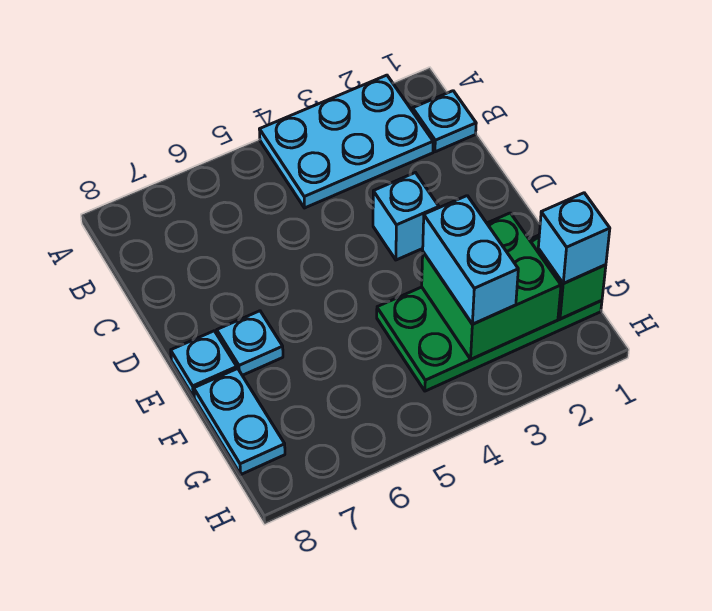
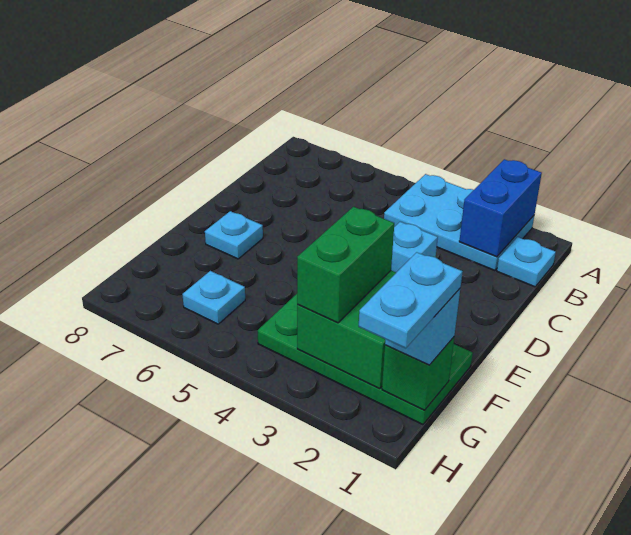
none -> blue 1x2 brick [459,159,542,257]
cyan 1x1 plate [171,331,237,397] -> cyan 1x1 plate moved to [182,271,245,324]
cyan 1x2 brick [423,196,518,324] -> green 1x2 brick [297,207,394,323]
cyan 1x2 plate [194,369,285,474] -> cyan 1x2 plate moved to [359,252,463,348]

